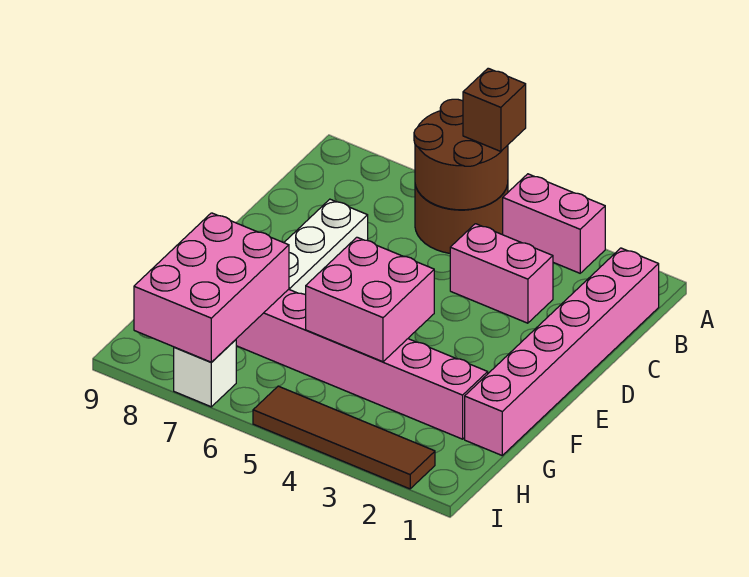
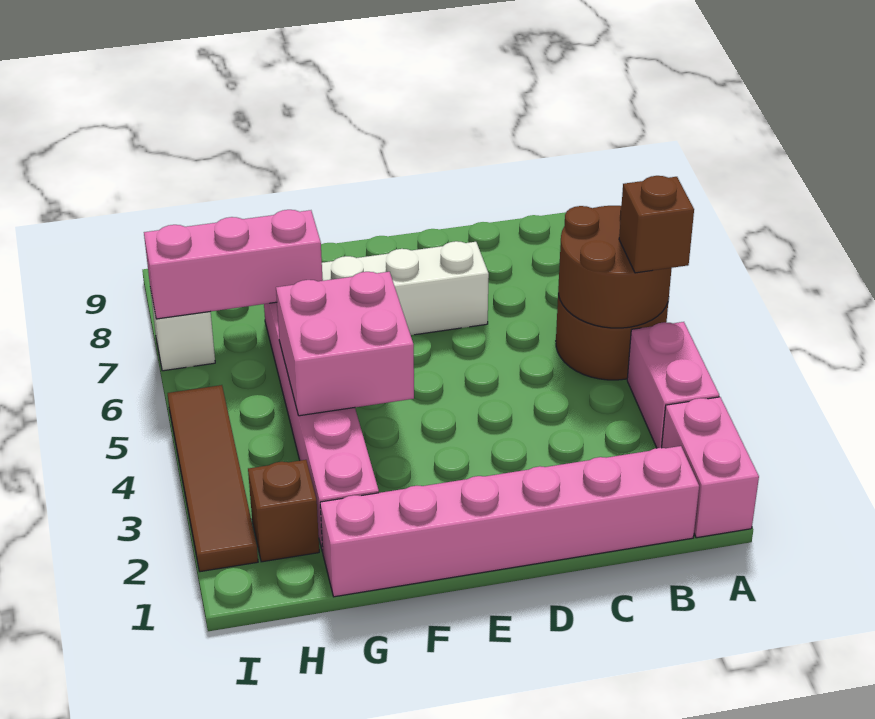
pink 1x2 brick [450,224,553,323] -> pink 1x2 brick moved to [662,397,759,538]
pink 2x3 brick [134,213,289,362] -> pink 1x3 brick [144,210,323,319]
none -> brown 1x1 brick [248,460,319,562]

